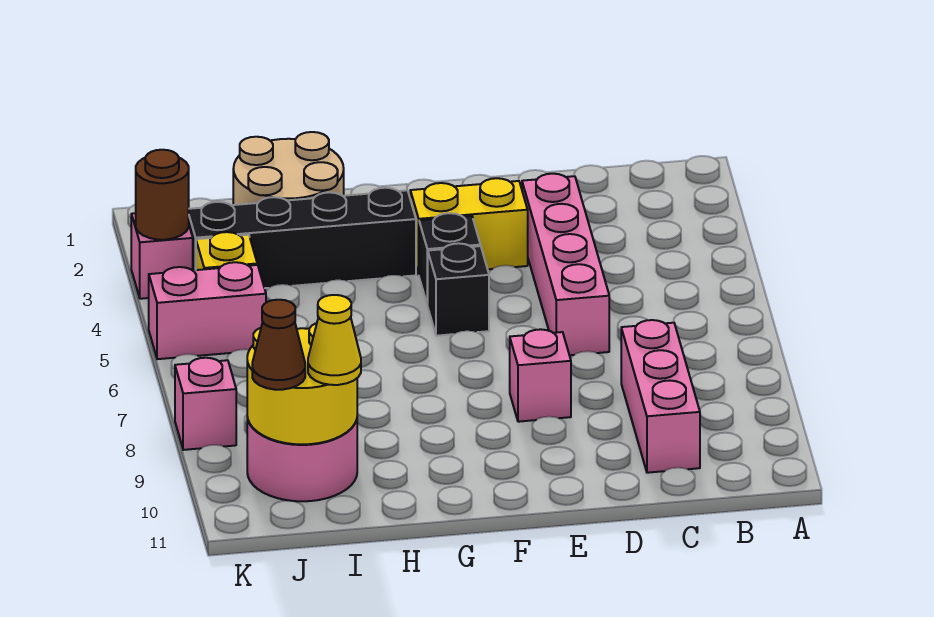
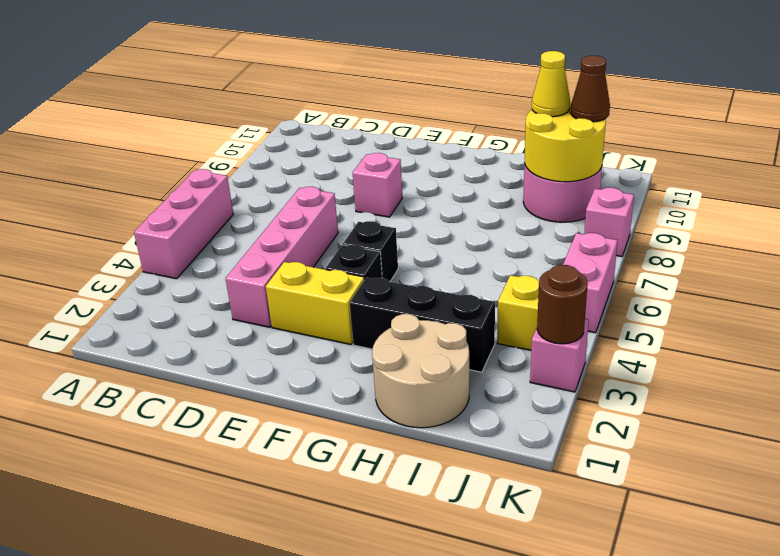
pink 1x3 brick [621,320,700,473] -> pink 1x3 brick moved to [134,169,233,279]
black 1x4 brick [189,188,416,288] -> black 1x3 brick [350,277,495,372]
pink 1x2 brick [149,262,266,359] -> pink 1x2 brick turned to [563,233,617,333]

